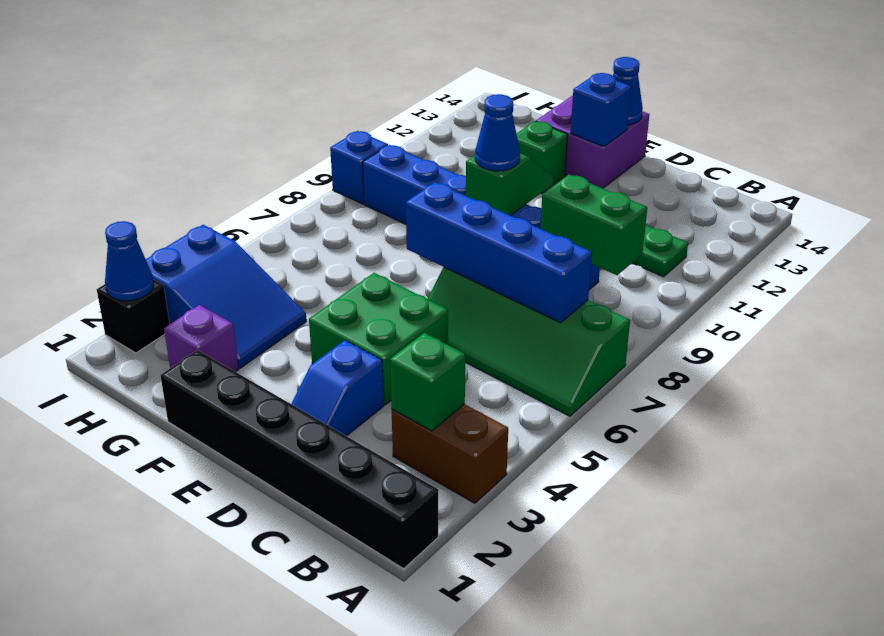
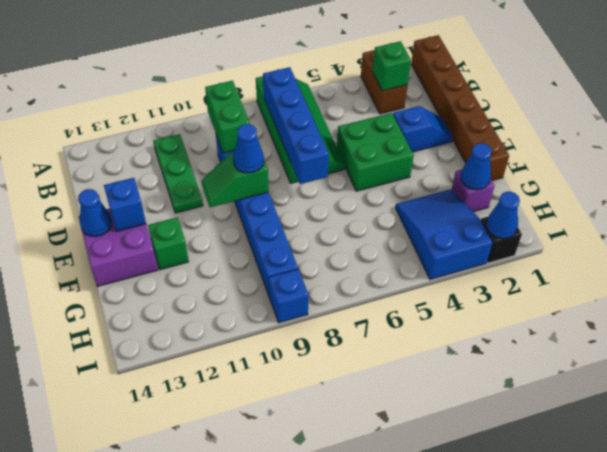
black 1x6 brick [160,350,438,569] -> brown 1x6 brick [411,35,509,181]
none -> blue 1x1 cone [461,143,492,190]

